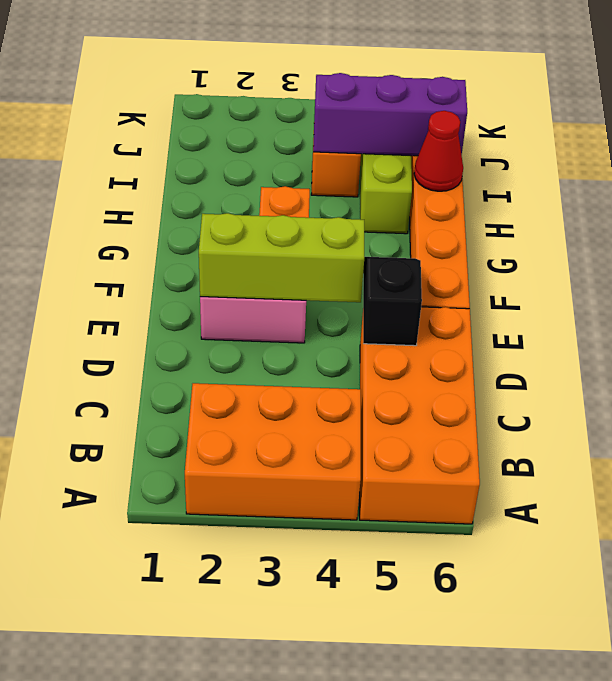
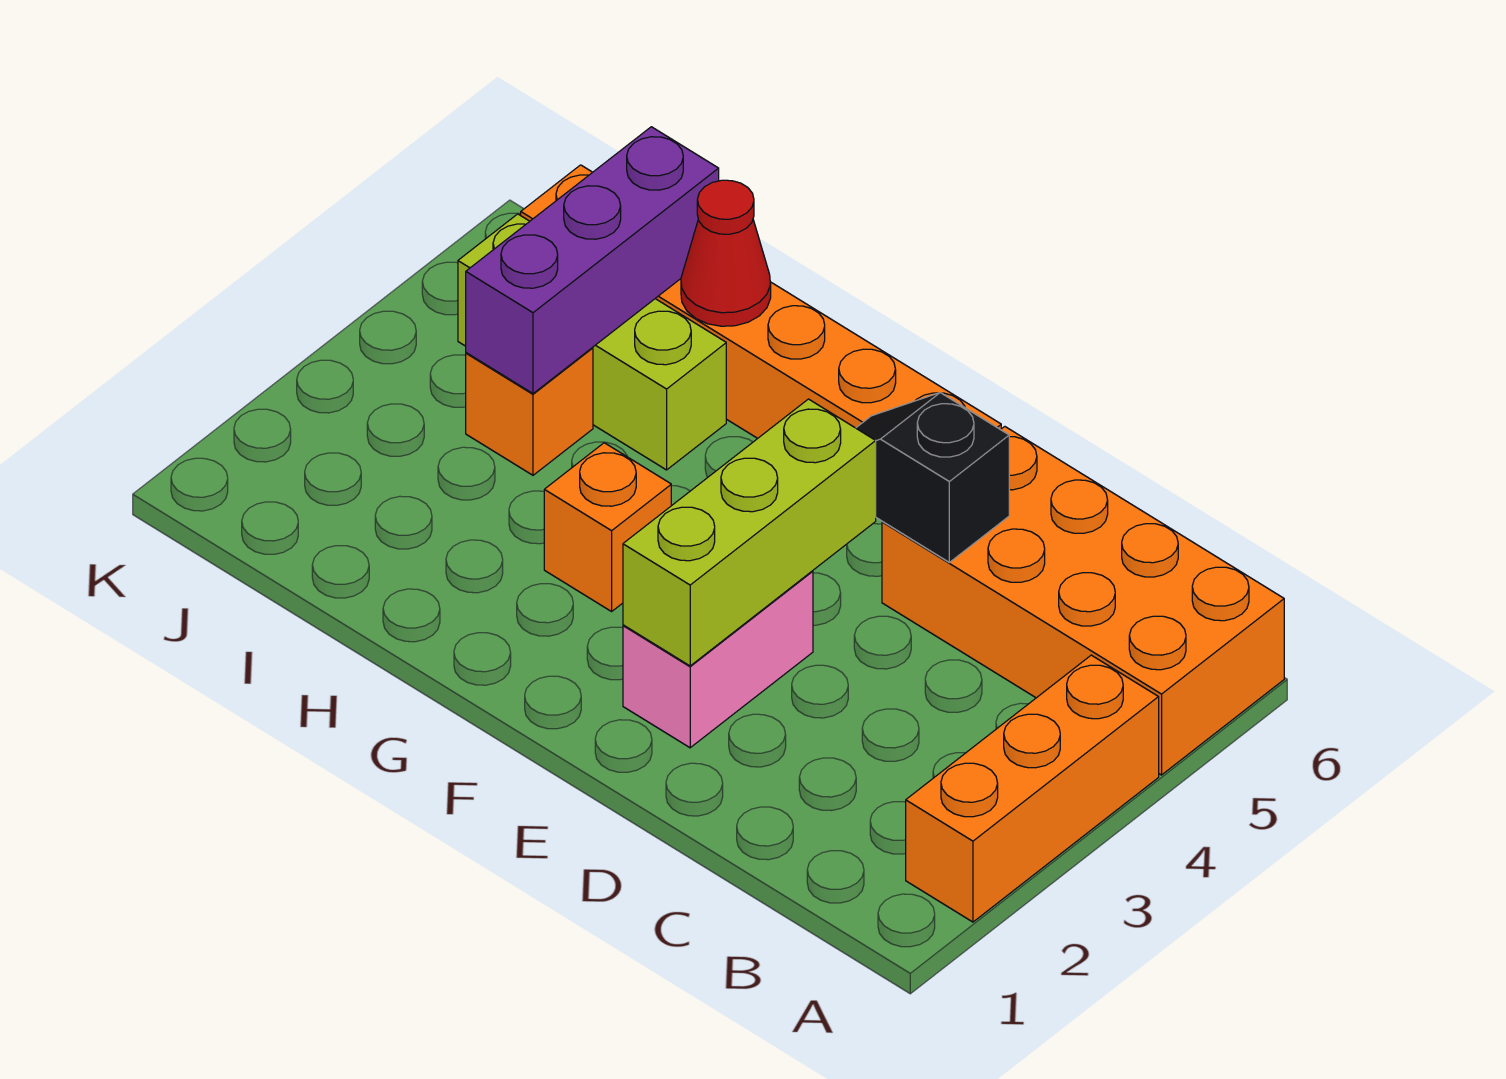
orange 2x3 brick [185,383,361,520] -> orange 1x3 brick [906,655,1159,922]

